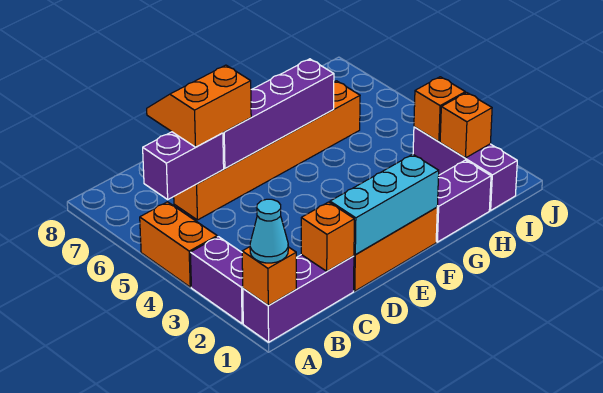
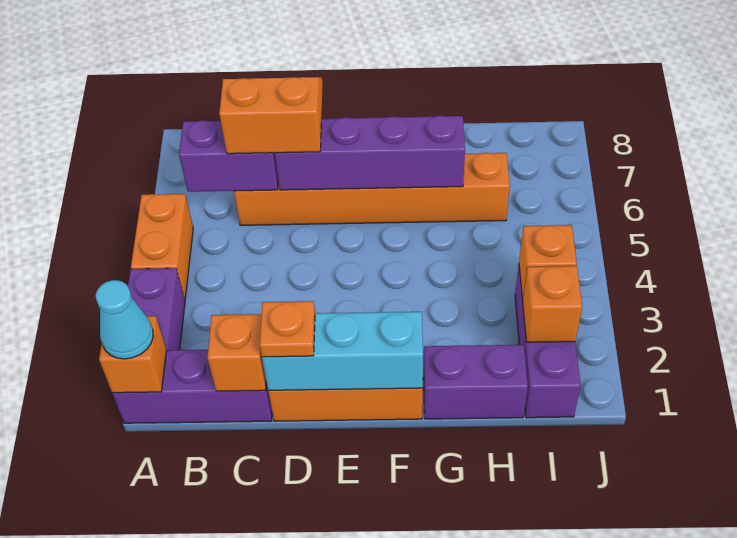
none -> orange 1x1 plate [260,301,315,357]

